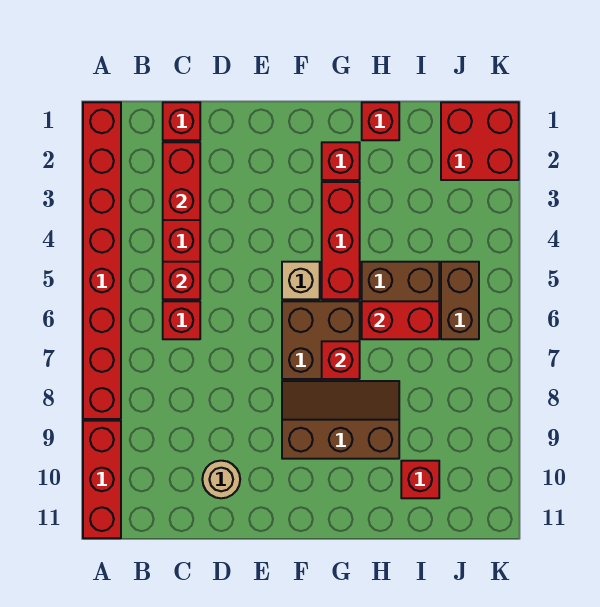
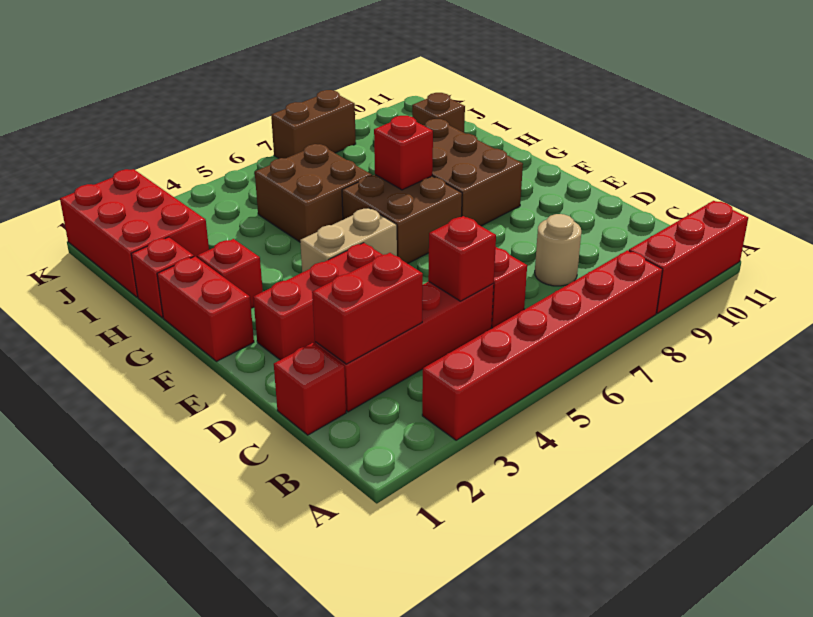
red 1x8 brick [83,102,121,419] -> red 1x6 brick [422,250,663,440]
tan 1x1 round brick [202,461,240,498] -> tan 1x1 round brick moved to [535,214,581,286]
tan 1x1 brick [282,262,320,299] -> tan 1x2 brick [300,208,397,272]
brown 2x3 slope [282,381,399,459] -> brown 2x3 brick [424,119,523,226]
red 1x3 brick [322,182,360,299] -> red 1x3 brick moved to [253,243,383,360]
red 1x2 brick [362,301,439,339] -> red 1x2 brick moved to [157,257,254,362]
red 1x1 brick [401,461,439,498] -> brown 1x1 brick [412,93,465,133]
red 2x2 brick [441,102,519,180] -> red 2x3 brick [60,169,209,297]
brown 1x2 brick [441,262,479,339] -> brown 1x2 brick moved to [271,90,356,158]

